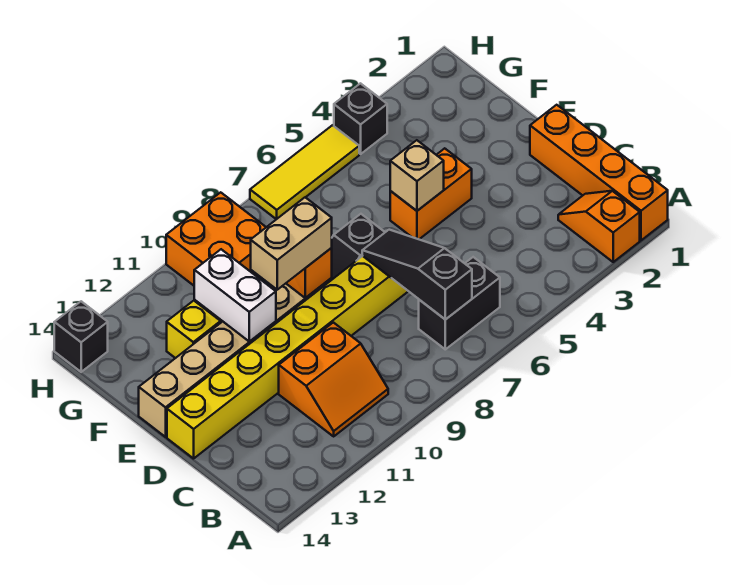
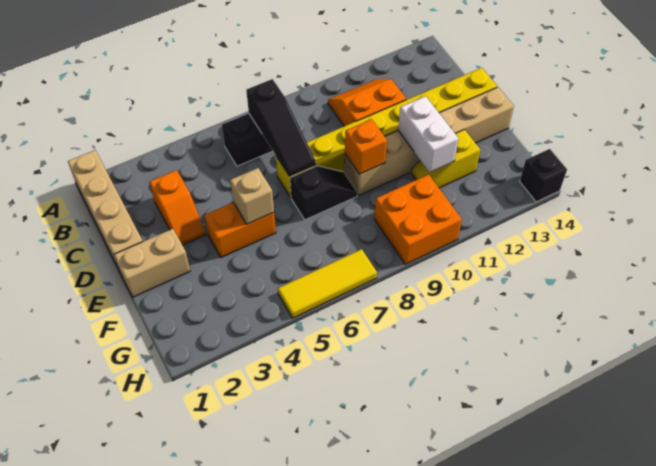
orange 1x4 brick [530,105,668,240] -> tan 1x4 brick [68,150,143,271]
orange 1x2 slope [558,191,640,262] -> orange 1x2 slope moved to [150,170,206,245]
tan 1x2 brick [251,197,332,290] -> tan 1x2 brick moved to [114,229,190,297]
black 1x1 brick [334,83,387,154] -> none

